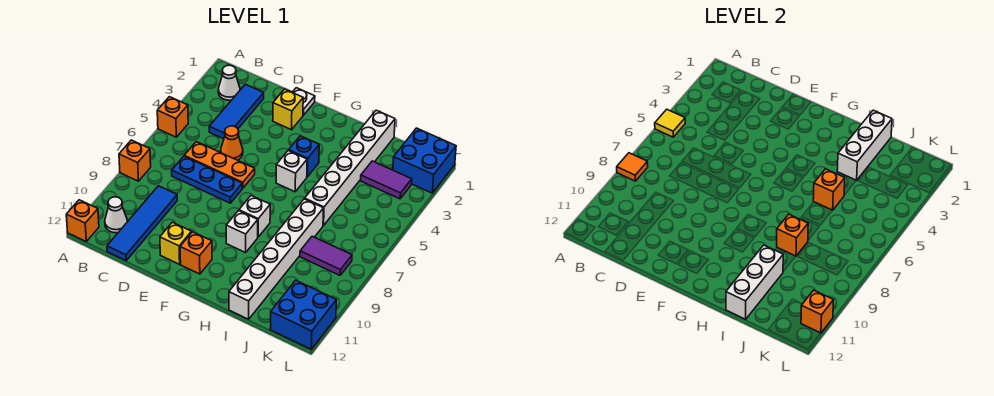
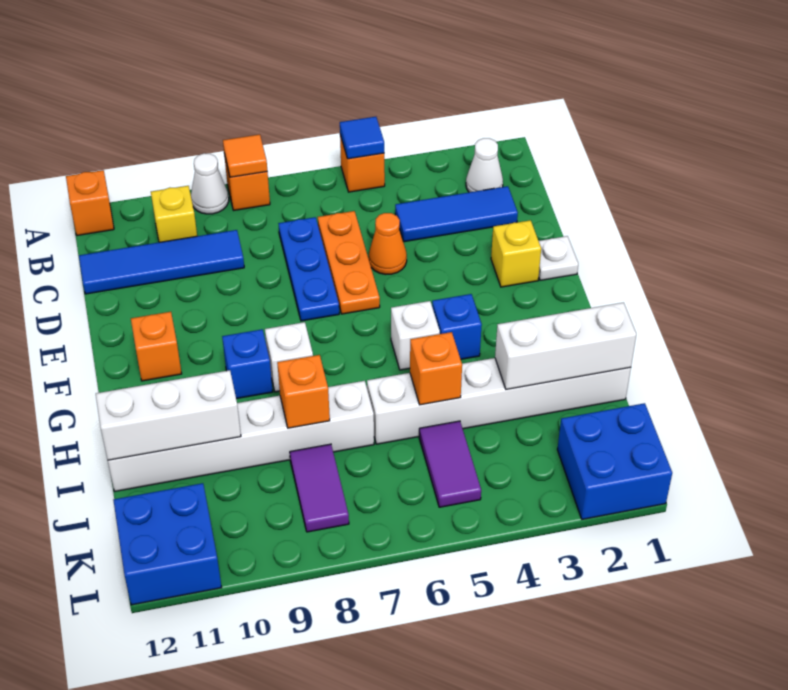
yellow 1x1 tile [655,109,685,137] -> blue 1x1 tile [340,117,384,159]
white 1x1 cone [105,197,127,233] -> white 1x1 cone moved to [191,153,229,214]
yellow 1x1 brick [160,222,192,264] -> yellow 1x1 brick moved to [151,186,197,242]
white 1x1 brick [226,211,258,253] -> blue 1x1 brick [222,329,273,399]
purple 1x2 tile [361,161,412,199] -> purple 1x2 tile moved to [419,421,481,507]
orange 1x1 brick [801,290,833,333] -> none

